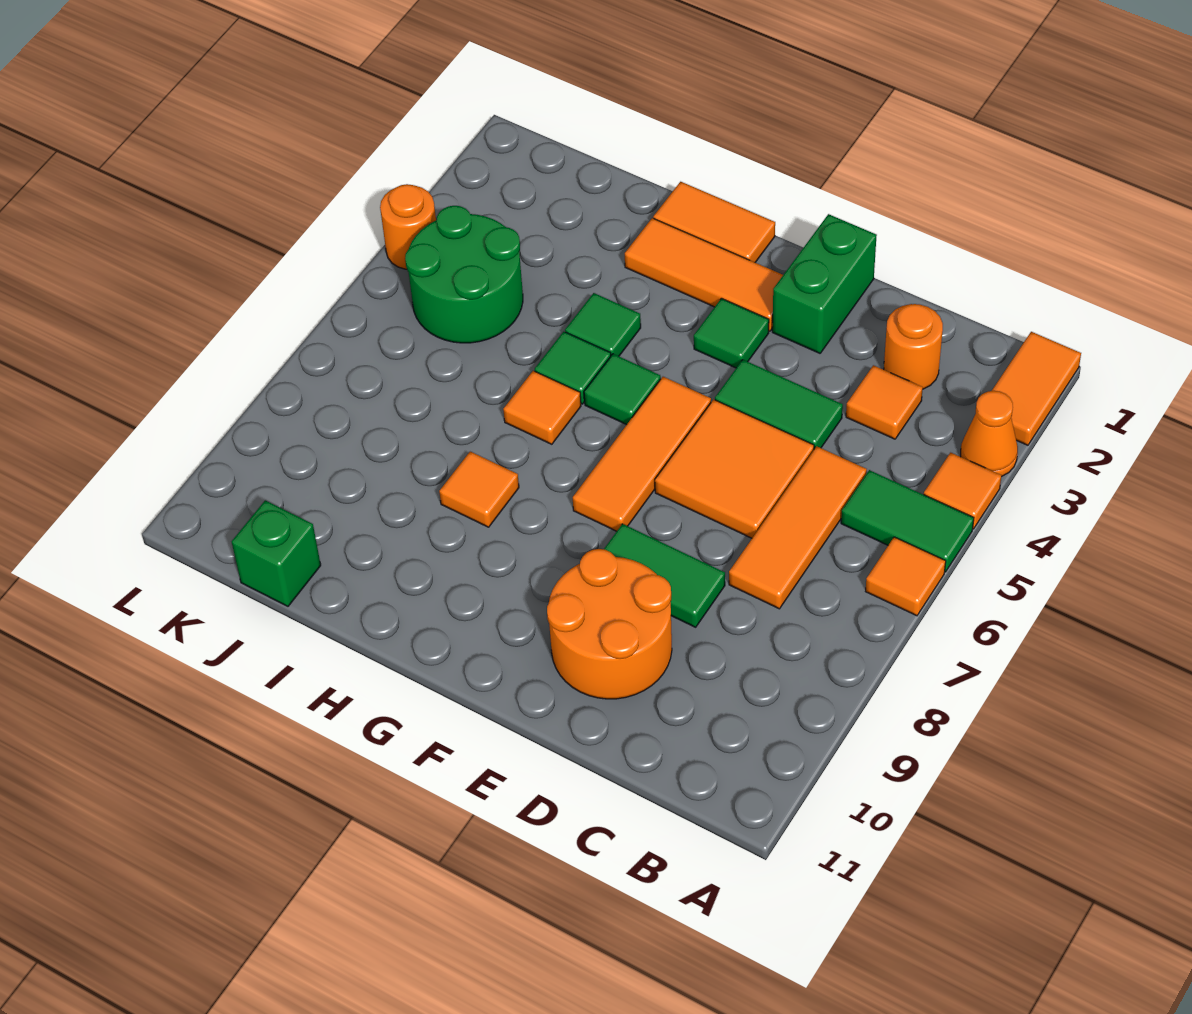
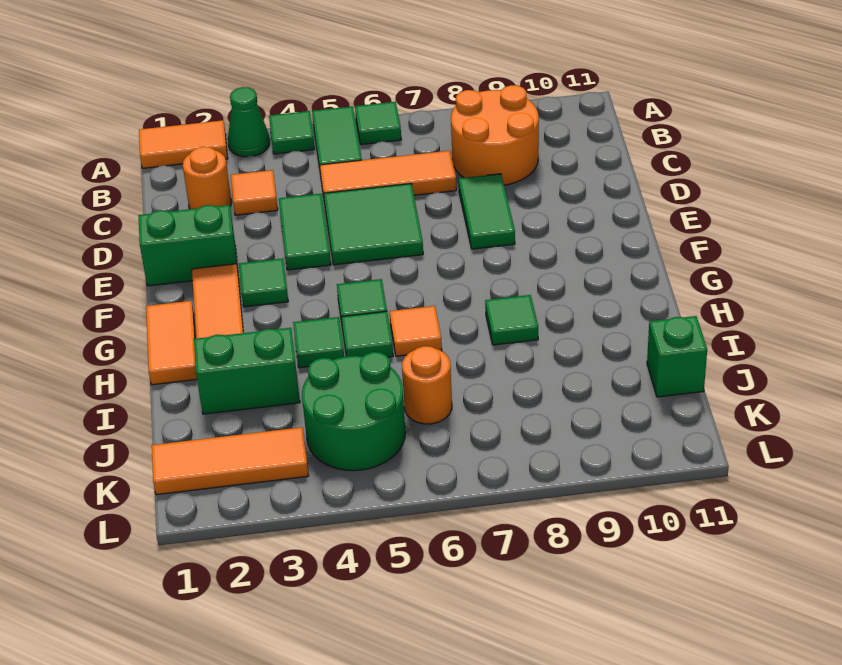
orange 1x1 cone [961,391,1018,477] -> green 1x1 cone [228,87,270,157]
orange 1x1 tile [924,453,1001,529] -> green 1x1 tile [269,111,315,154]
orange 1x1 tile [866,537,946,616] -> green 1x1 tile [355,102,401,145]
orange 2x2 tile [655,399,814,538] -> green 2x2 tile [324,184,423,265]
orange 2x2 round brick [547,549,672,699] -> orange 2x2 round brick moved to [451,85,539,185]
orange 1x3 tile [573,377,711,531] -> orange 1x3 tile moved to [152,427,309,495]
orange 1x1 tile [439,452,519,527] -> green 1x1 tile [485,295,538,345]
none -> green 1x2 brick [194,328,300,414]
orange 1x1 round brick [380,184,436,269] -> orange 1x1 round brick moved to [402,346,452,424]

